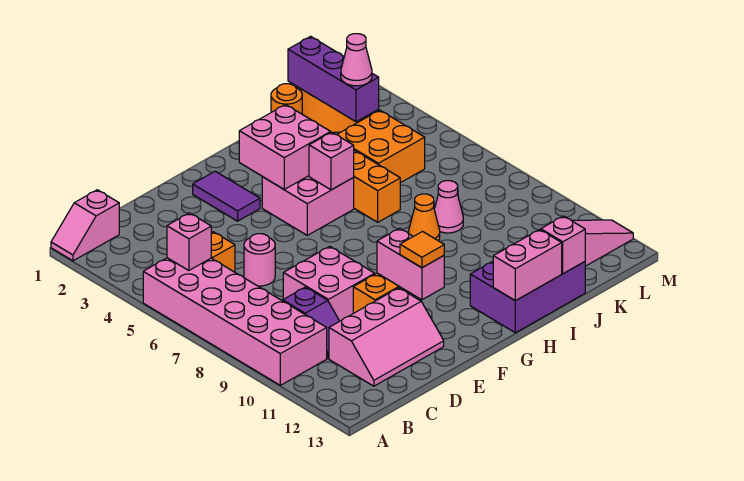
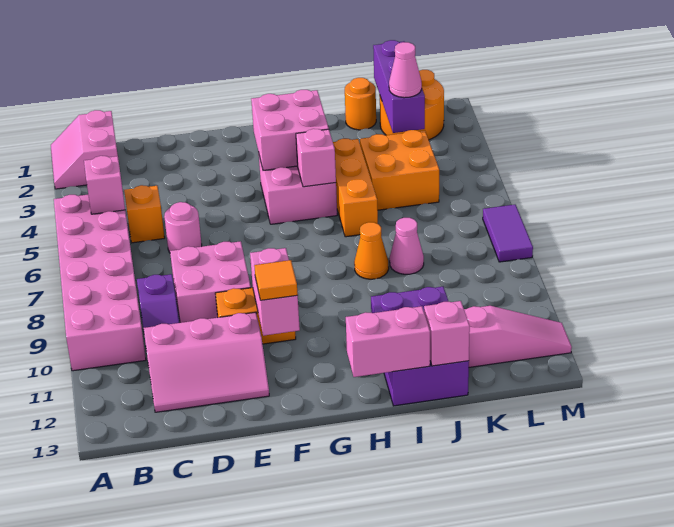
pink 1x2 slope [51,190,119,261] -> pink 2x2 slope [51,110,118,189]
purple 1x2 tile [193,171,260,221] -> purple 1x2 tile moved to [483,205,533,262]
purple 2x3 brick [470,262,585,333] -> purple 2x3 brick turned to [371,287,469,406]

